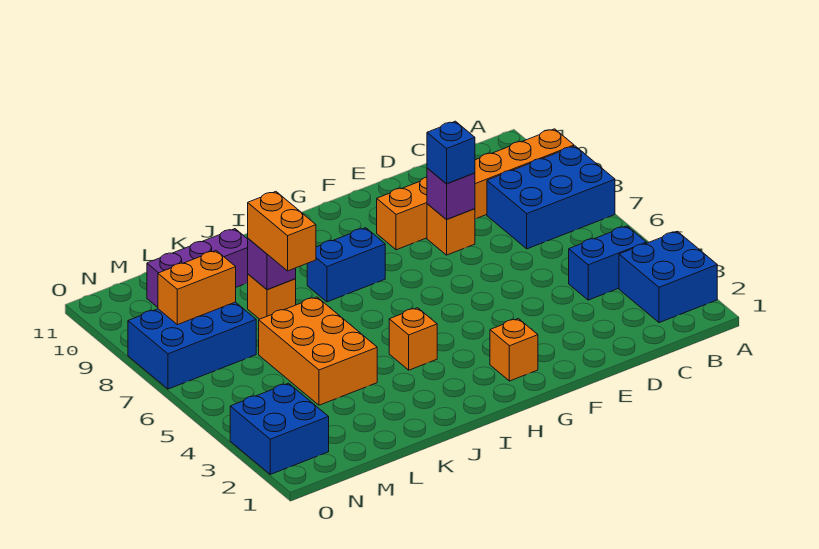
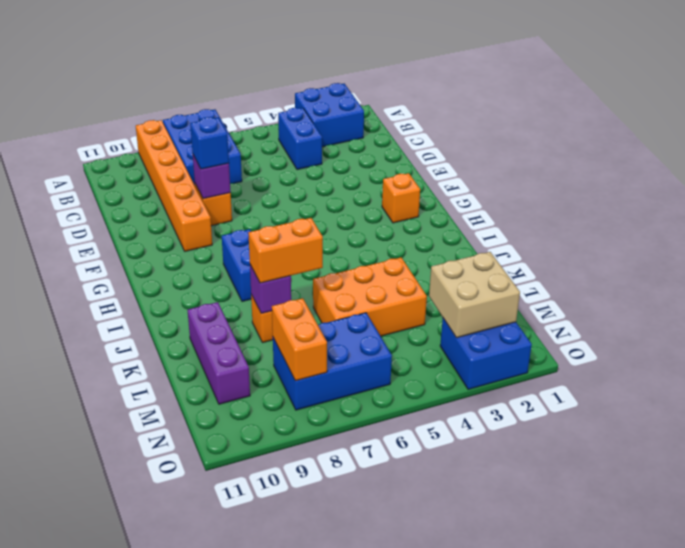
orange 1x1 brick [389,308,437,370] -> none
none -> tan 2x2 brick [429,252,520,338]
blue 2x3 brick [128,302,256,389] -> blue 2x3 brick turned to [273,313,392,410]

